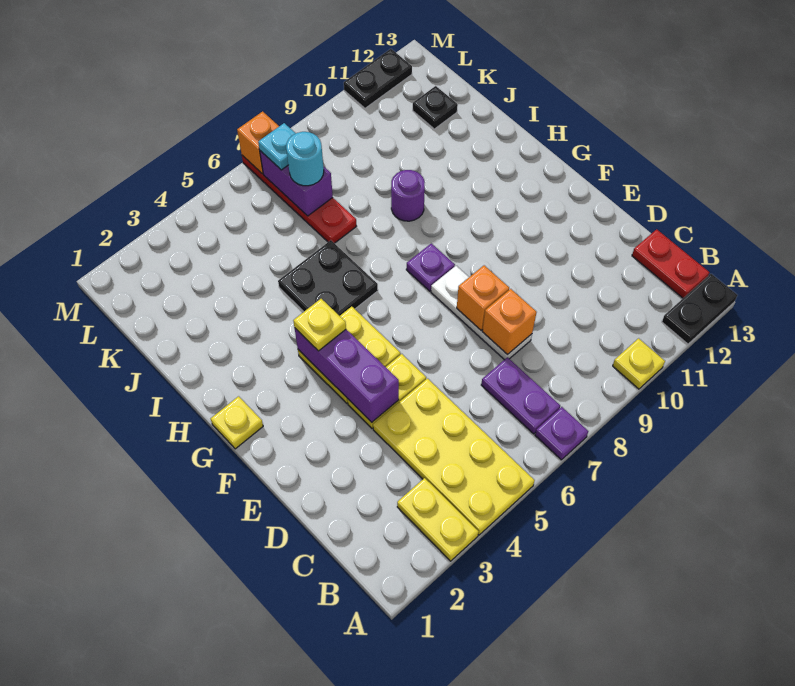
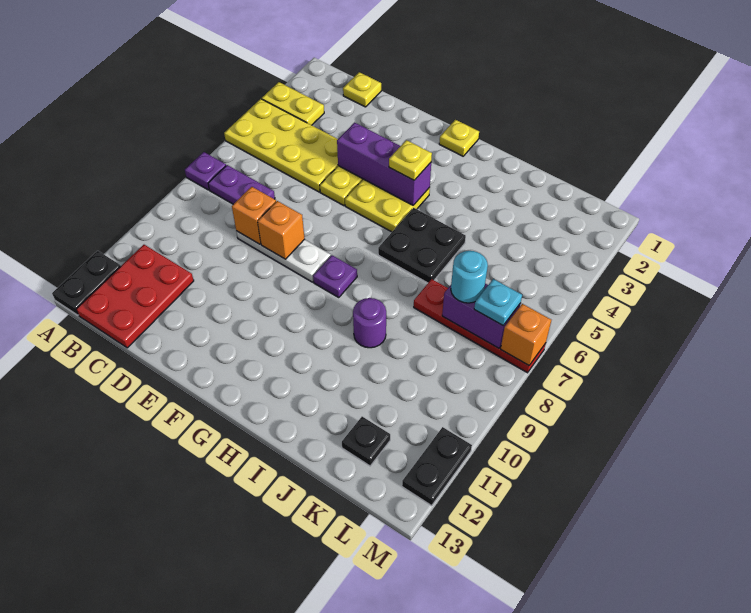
yellow 1x1 plate [613,338,665,389] -> yellow 1x1 plate moved to [343,72,381,107]
red 1x2 plate [632,229,709,298] -> red 2x3 plate [76,245,194,348]

